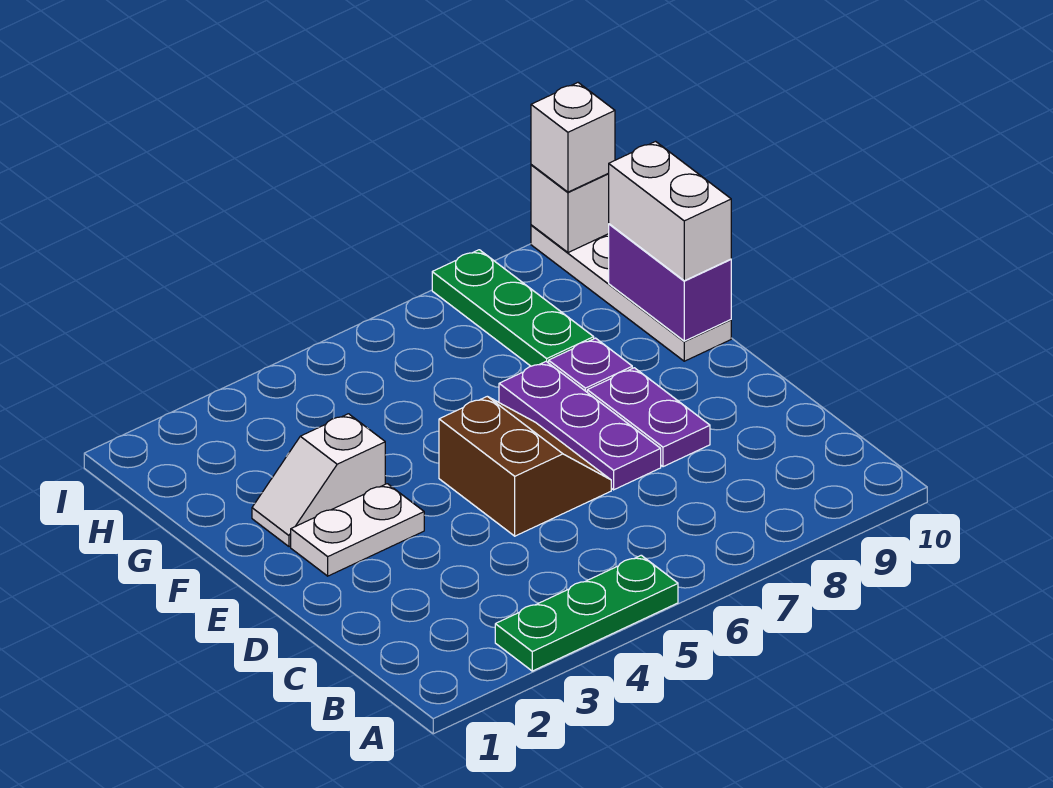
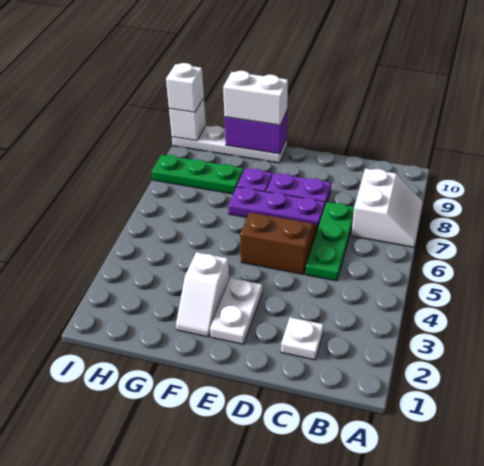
green 1x3 plate [495,555,678,671] -> green 1x3 plate moved to [306,202,354,281]
none -> white 2x2 slope [351,168,423,247]
none -> white 1x1 plate [281,317,324,360]

